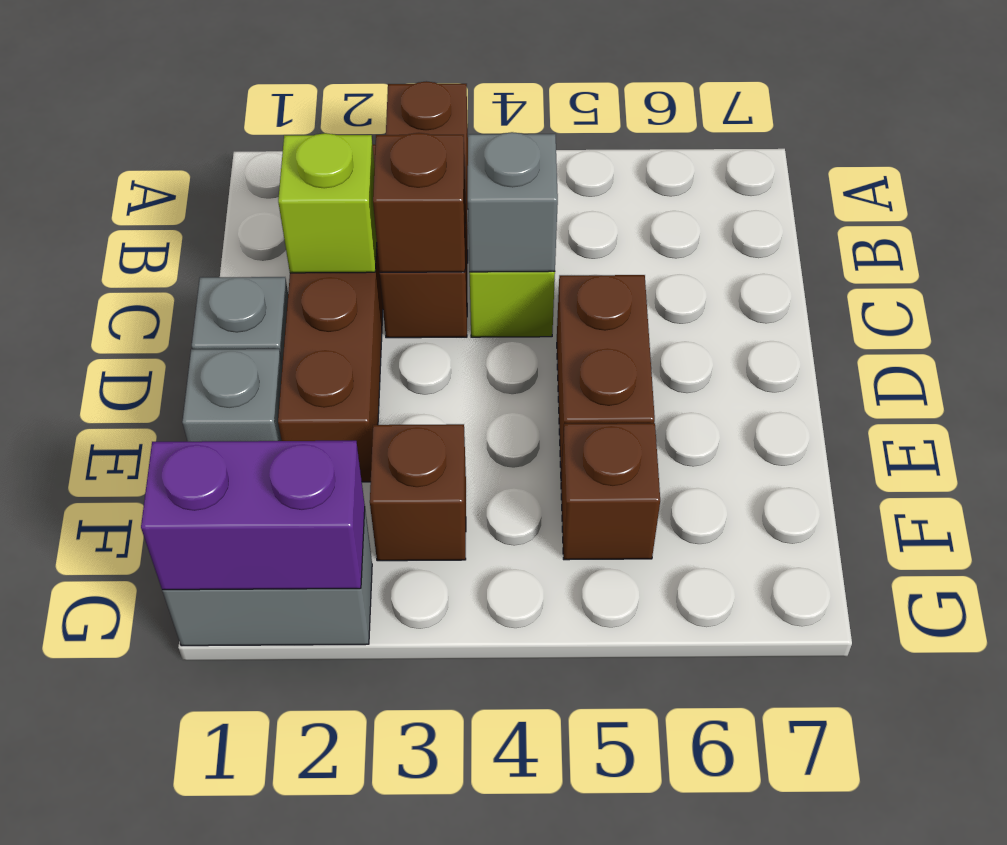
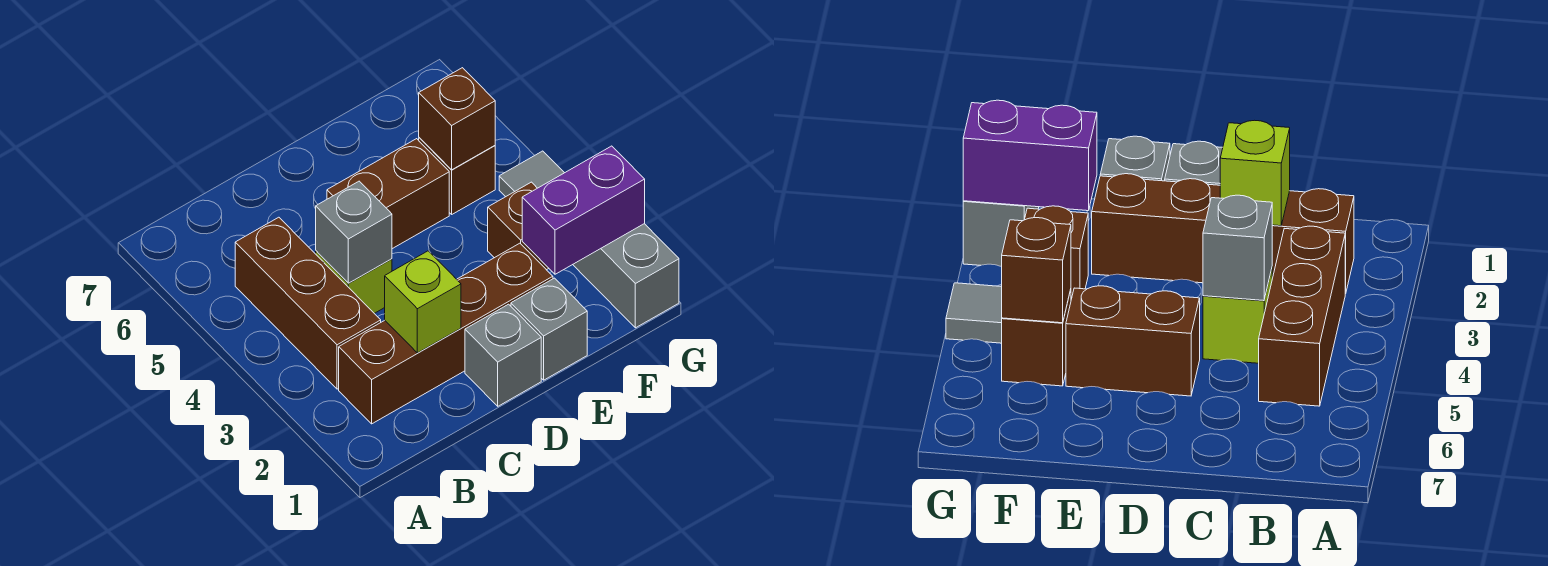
brown 1x3 brick [380,81,468,338] -> brown 1x3 brick turned to [235,217,381,389]
brown 1x1 brick [373,133,466,272] -> brown 1x1 brick moved to [419,68,495,170]
purple 1x2 brick [141,441,365,590] -> purple 1x2 brick turned to [522,146,645,274]
none -> grey 1x1 tile [499,151,564,197]

